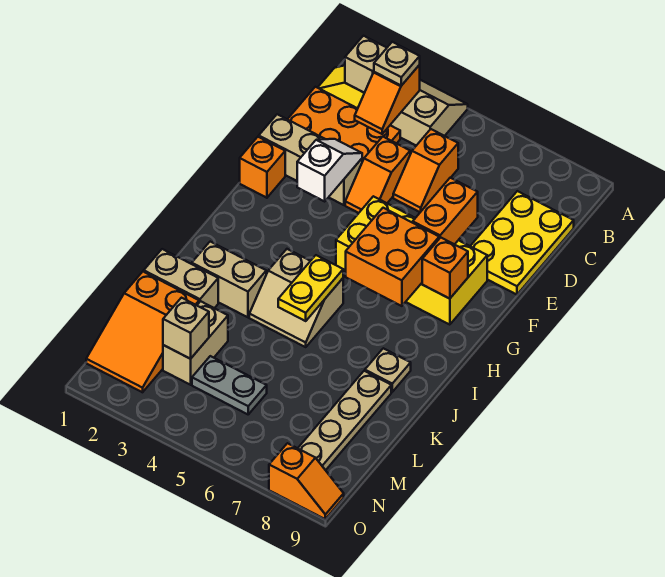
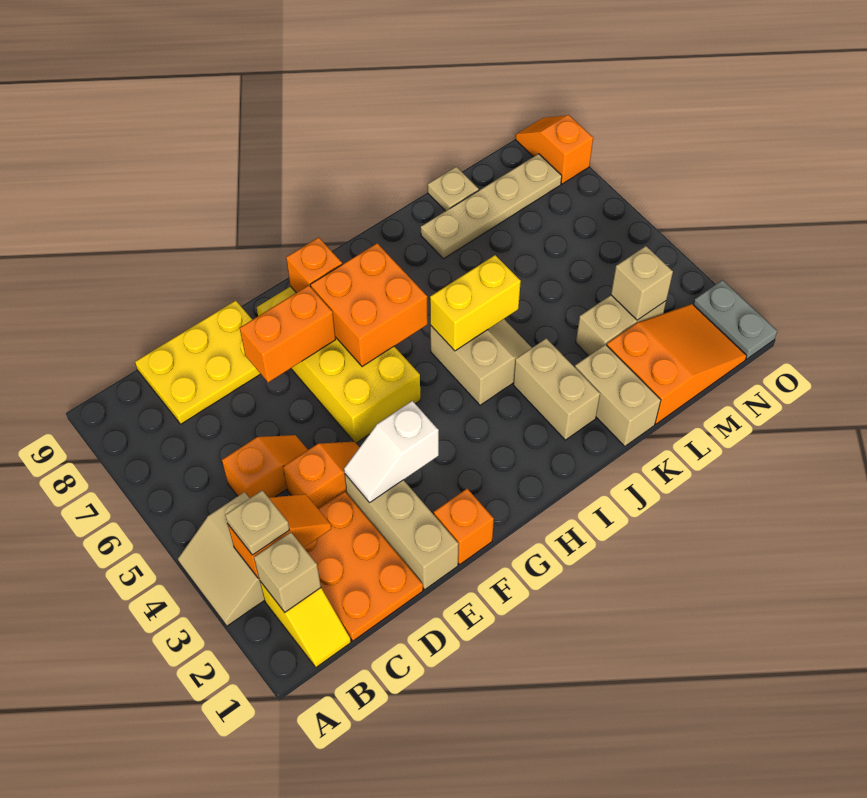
yellow 1x2 plate [278,255,343,321] -> yellow 1x2 brick [430,255,521,351]
tan 1x1 plate [365,348,411,392] -> tan 1x1 plate moved to [428,167,479,211]
grey 1x2 plate [192,356,267,414] -> grey 1x2 plate moved to [693,280,777,359]

